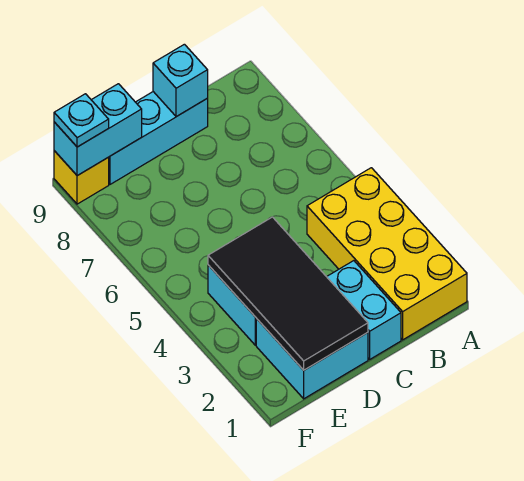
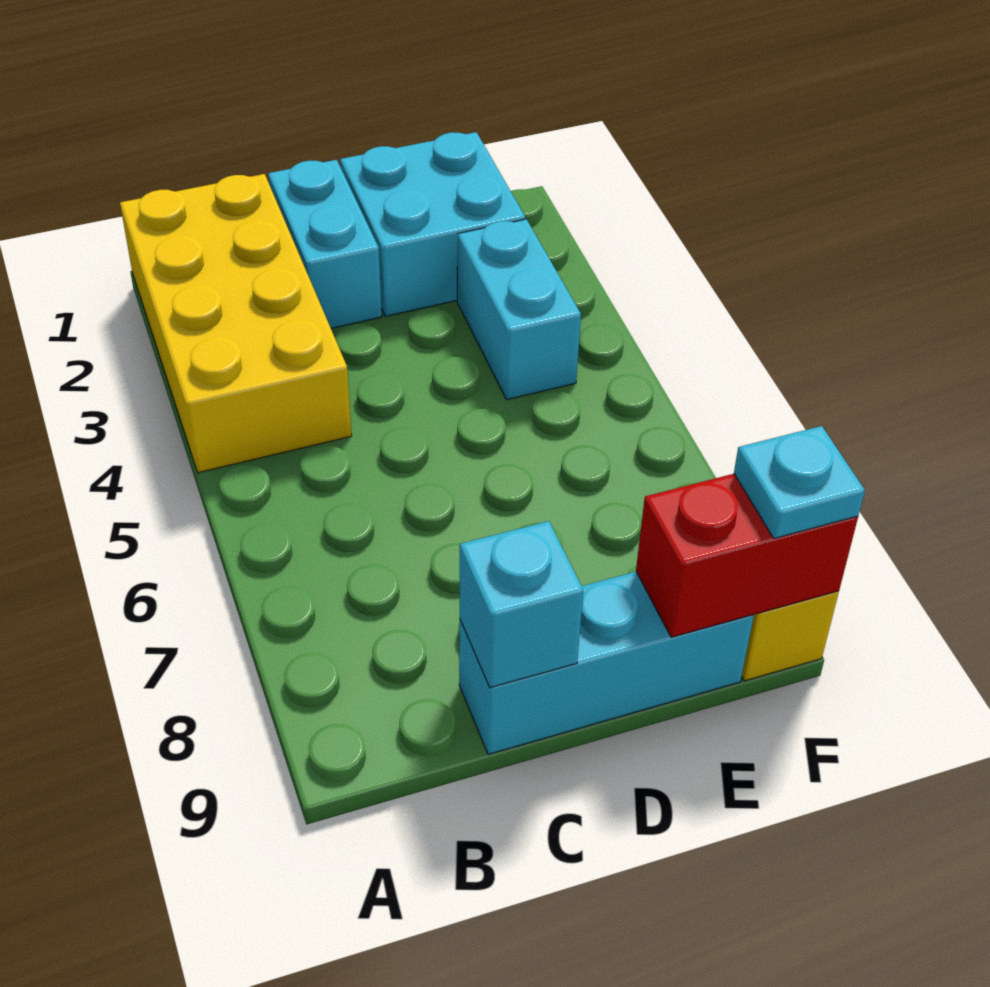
black 2x4 tile [208,217,368,370] -> none
cyan 1x2 brick [54,84,142,176] -> red 1x2 brick [636,474,858,637]

